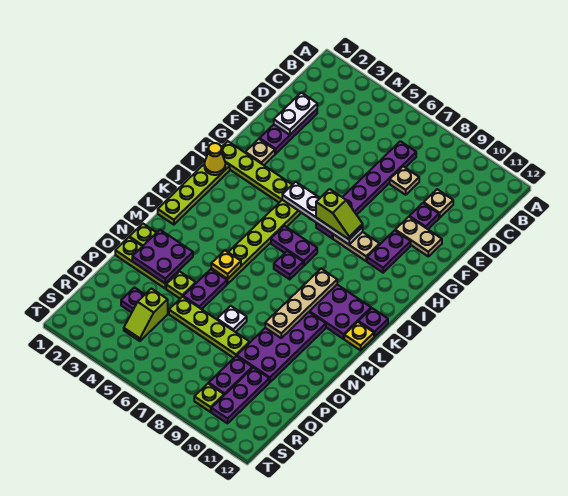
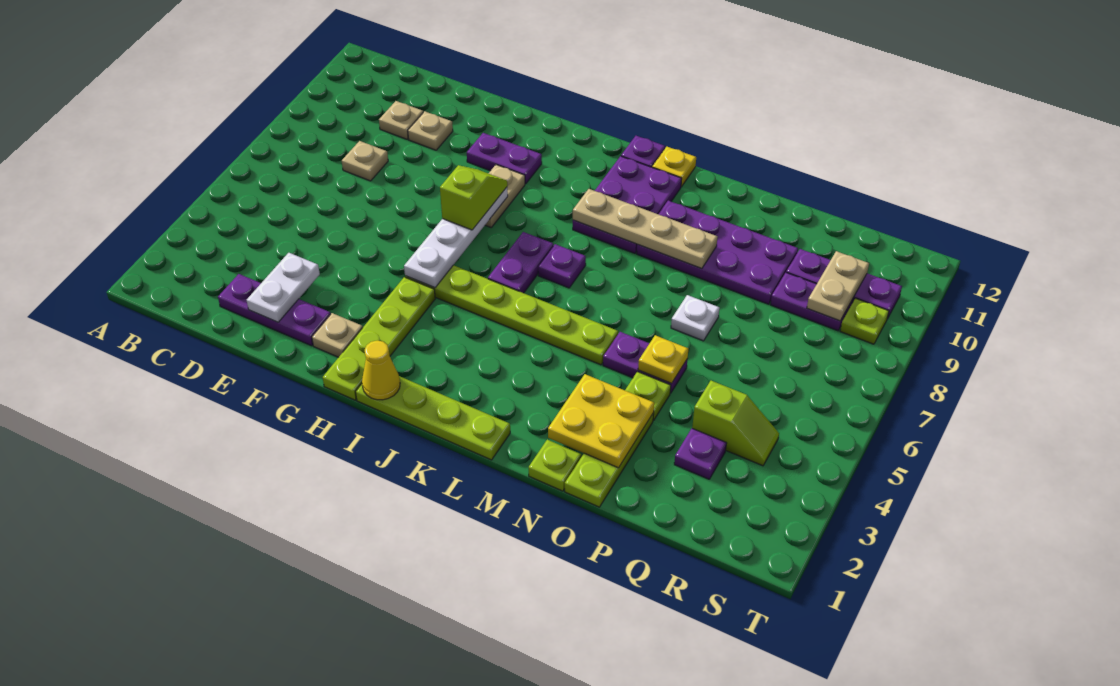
purple 1x6 plate [316,141,416,238] -> none
white 1x2 plate [274,93,317,135] -> white 1x2 plate turned to [247,253,320,322]
purple 1x1 plate [409,203,439,229] -> tan 1x1 plate [408,111,453,150]
tan 1x2 plate [395,217,442,256] -> tan 1x2 plate moved to [807,251,869,321]
yellow 1x1 plate [211,250,241,279] -> yellow 1x1 plate moved to [638,335,688,383]
purple 2x2 plate [132,230,193,284] -> yellow 2x2 plate [548,374,654,468]
lime 1x4 plate [169,296,250,358] -> none

